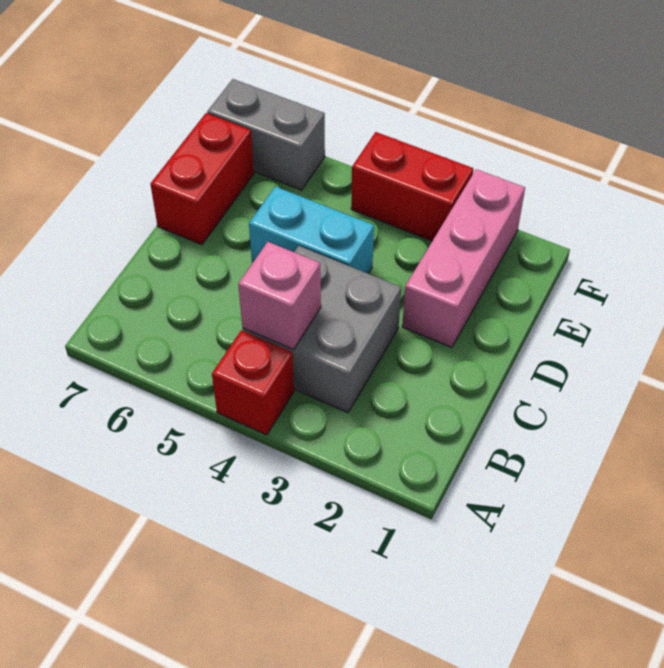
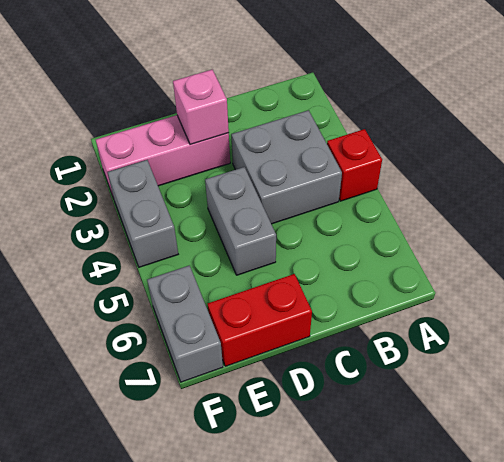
pink 1x1 brick [238,242,321,350] -> pink 1x1 brick moved to [173,69,229,145]
cyan 1x2 brick [249,187,374,274] -> grey 1x2 brick [205,167,276,275]
red 1x2 brick [351,132,473,241] -> grey 1x2 brick [107,160,178,267]

